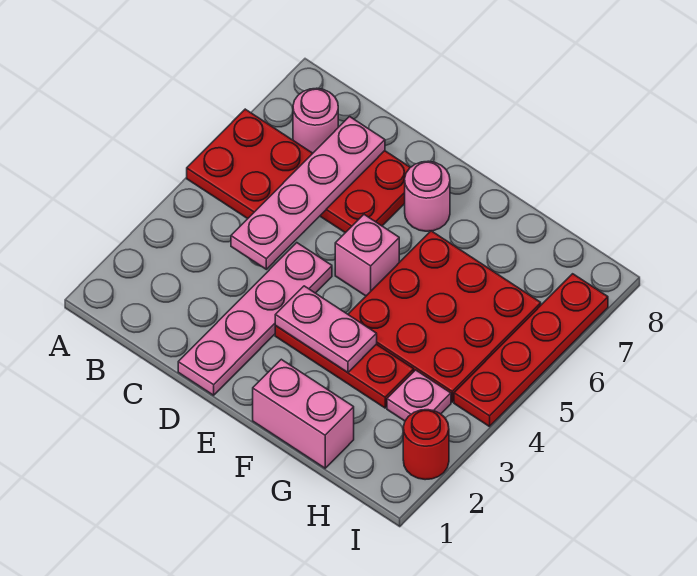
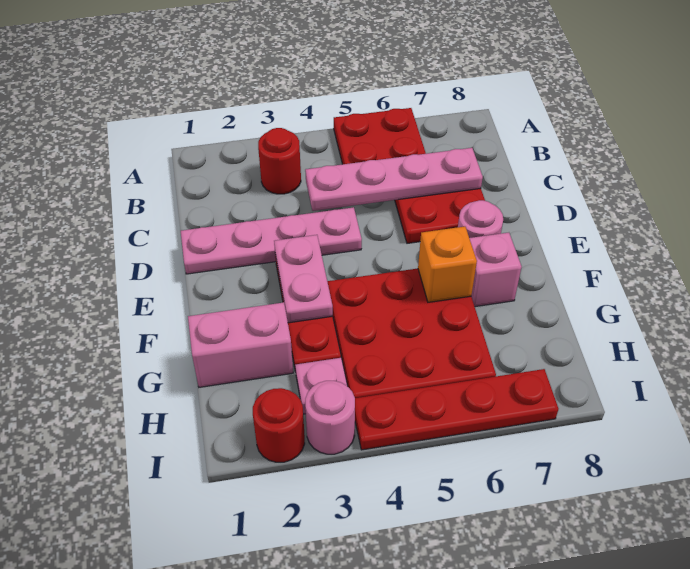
none -> red 1x1 round brick [258,128,301,194]
pink 1x1 round brick [293,88,338,153] -> pink 1x1 round brick moved to [305,381,355,454]
pink 1x1 brick [335,215,399,296] -> pink 1x1 brick moved to [469,233,522,307]
pink 1x2 brick [253,359,354,468] -> pink 1x2 brick turned to [188,302,293,387]
none -> orange 1x1 brick [418,227,477,302]

